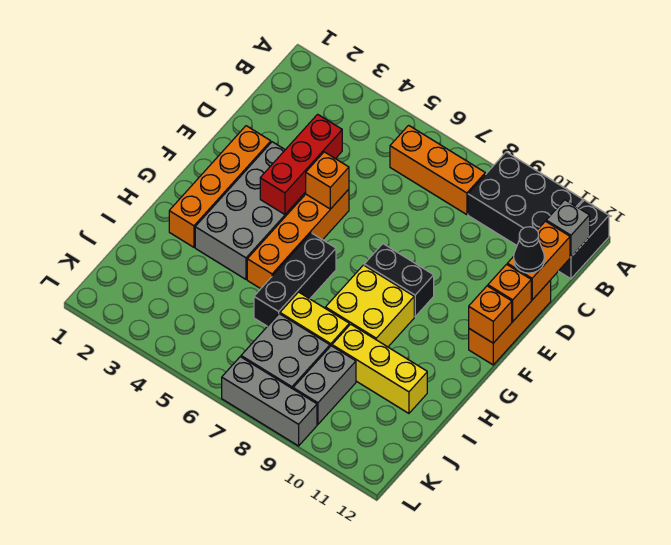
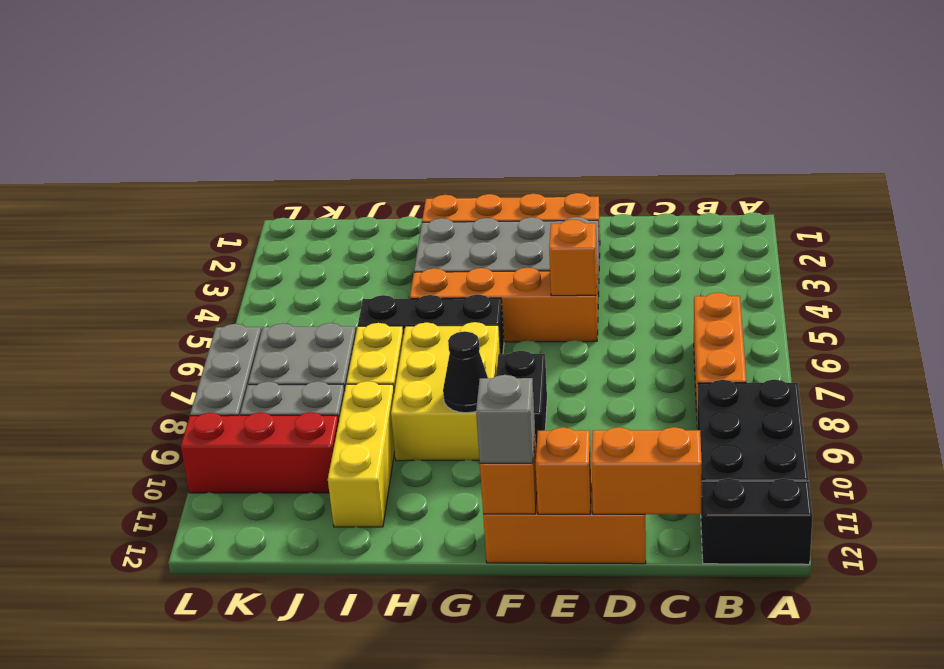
grey 1x1 brick [546,200,590,257] -> grey 1x1 brick moved to [476,375,535,463]
red 1x3 brick [260,114,342,214] -> red 1x3 brick moved to [181,412,339,493]
black 1x1 cone [514,227,545,273] -> black 1x1 cone moved to [443,331,488,413]
yellow 2x2 brick [325,265,414,347] -> yellow 2x3 brick [391,322,500,461]

